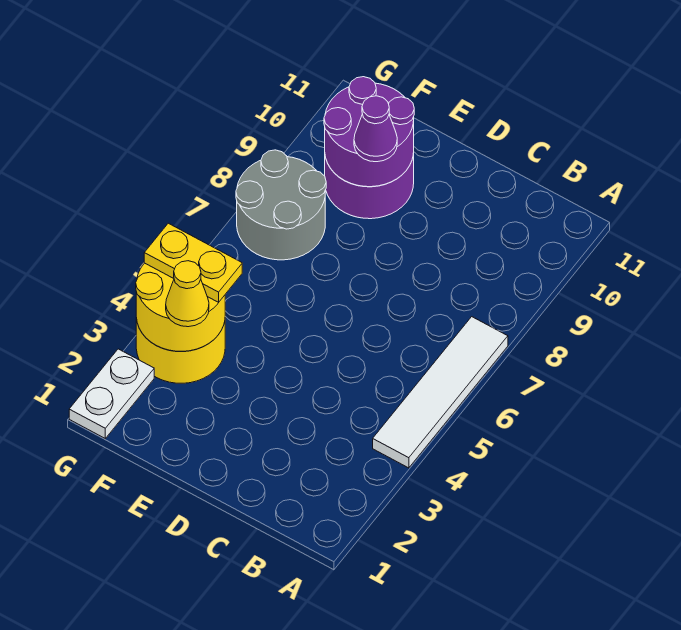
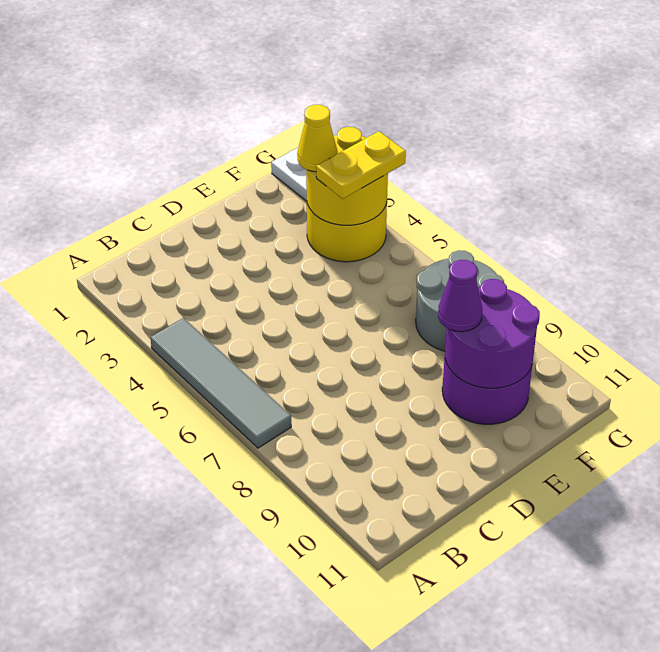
white 1x4 tile [373,317,508,468] -> grey 1x4 tile [150,318,291,448]

